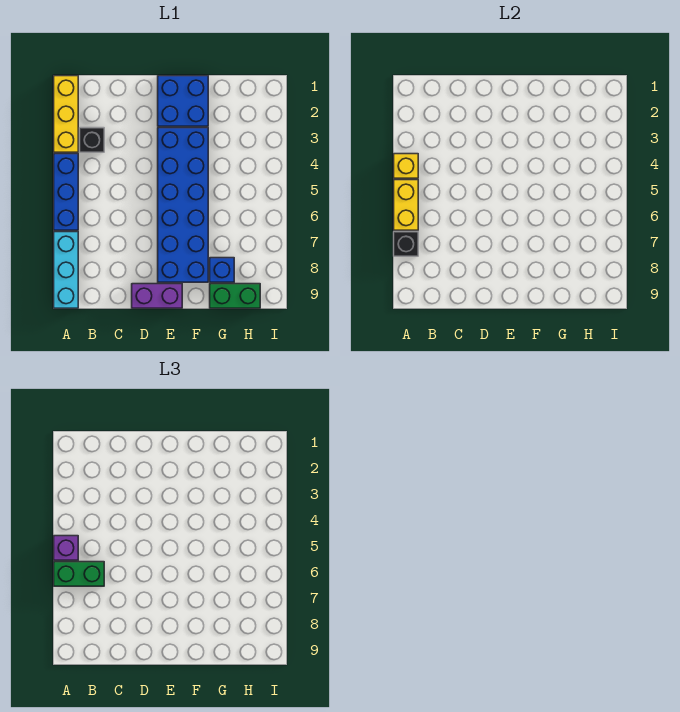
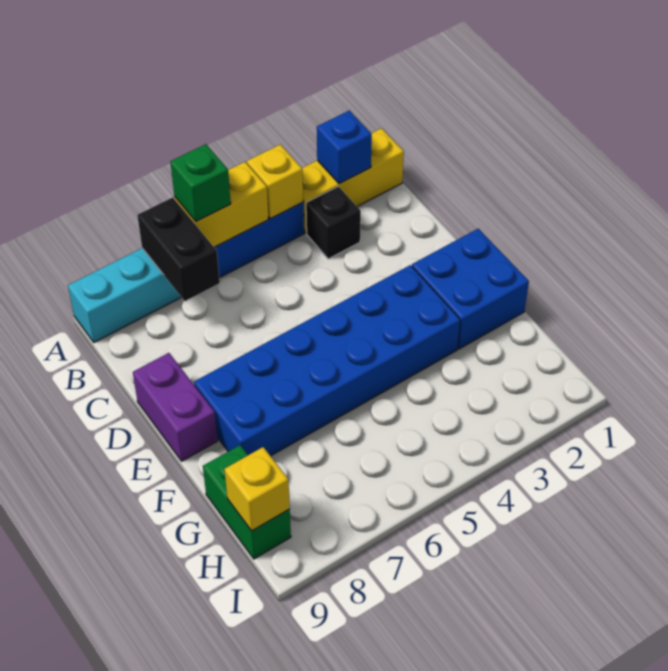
purple 1x1 brick [54,536,78,560] -> none
green 1x2 brick [54,562,104,586] -> green 1x1 brick [170,144,231,221]
black 1x1 brick [394,232,418,256] -> black 1x2 brick [137,198,220,301]
blue 1x1 brick [210,258,234,282] -> blue 1x1 brick moved to [317,111,372,184]
none -> yellow 1x1 brick [224,447,290,531]

